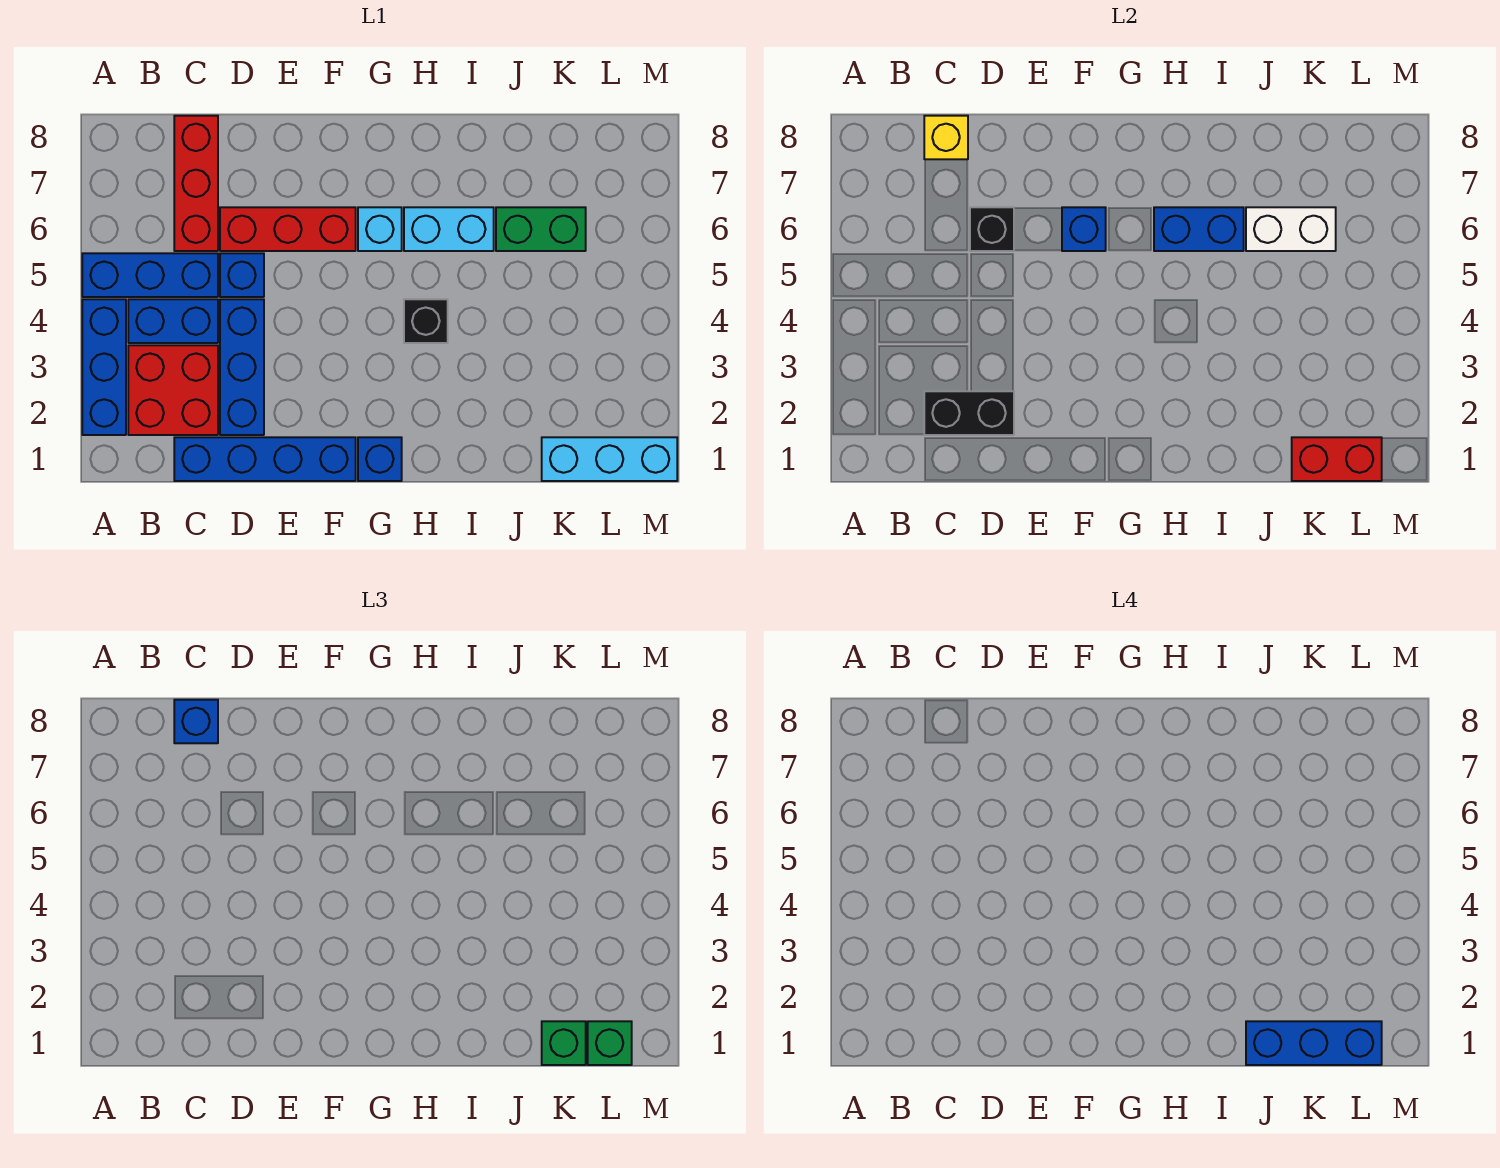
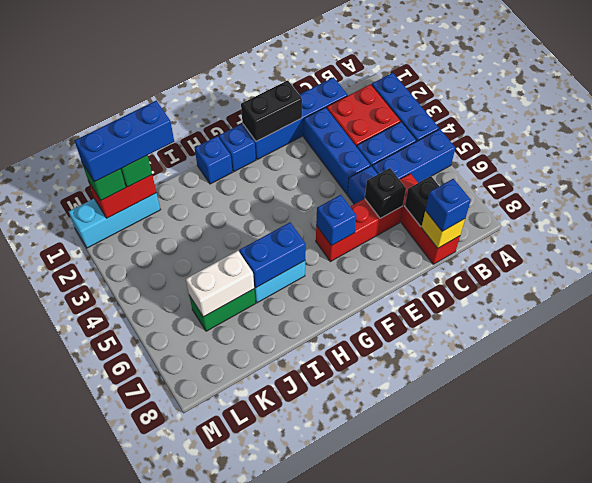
black 1x2 brick [924,391,1014,435] -> black 1x2 brick moved to [241,80,302,141]
cyan 1x1 brick [358,207,402,251] -> none
none -> blue 1x1 brick [195,136,232,184]
black 1x1 brick [404,299,448,343] -> black 1x1 brick moved to [405,176,439,226]

